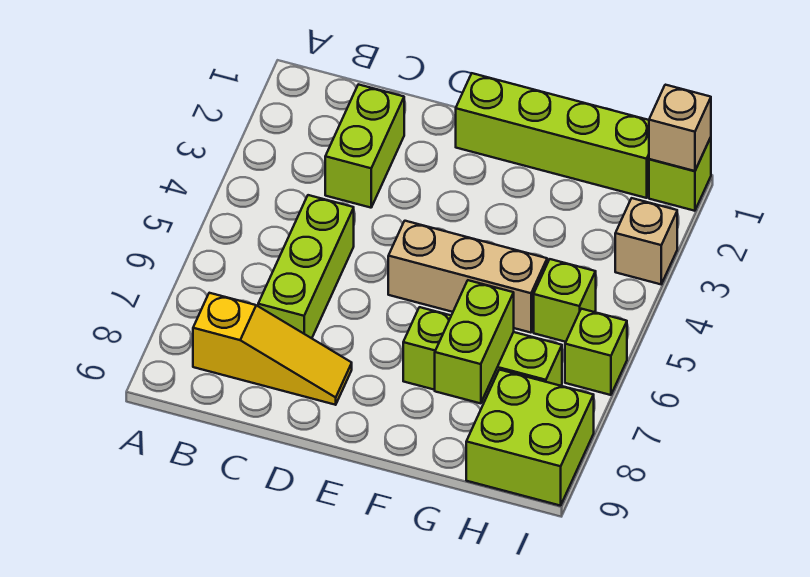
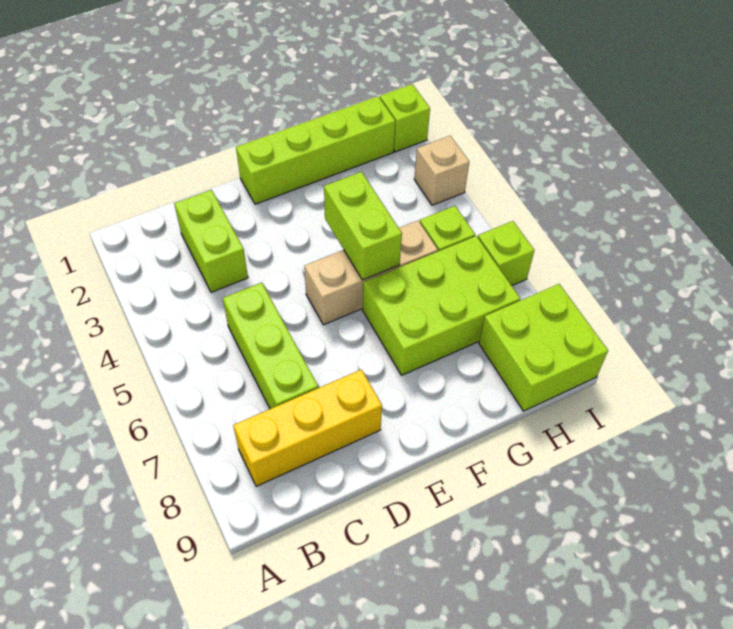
yellow 1x3 slope [193,293,352,405] -> yellow 1x3 brick [233,370,382,486]
lime 1x3 brick [403,307,562,403] -> lime 2x3 brick [363,236,520,375]
lime 1x2 brick [435,280,514,403] -> lime 1x2 brick moved to [324,172,402,280]
tan 1x1 brick [649,85,711,171] -> none

